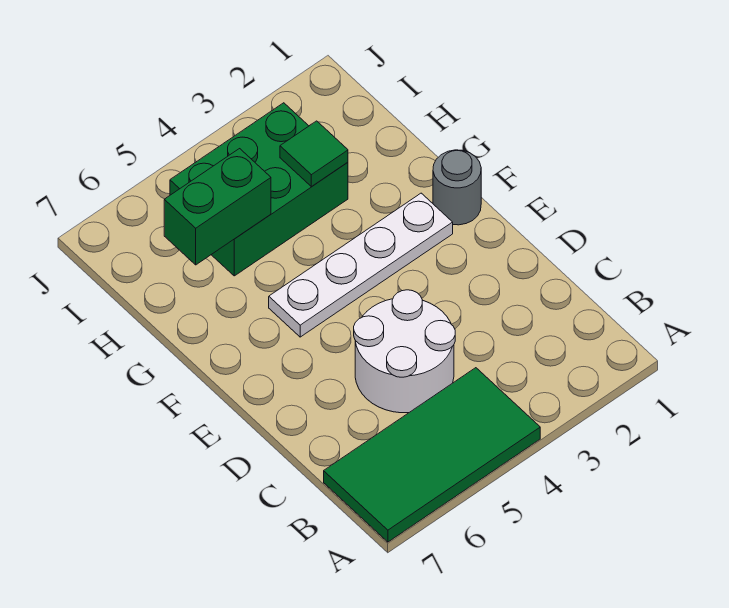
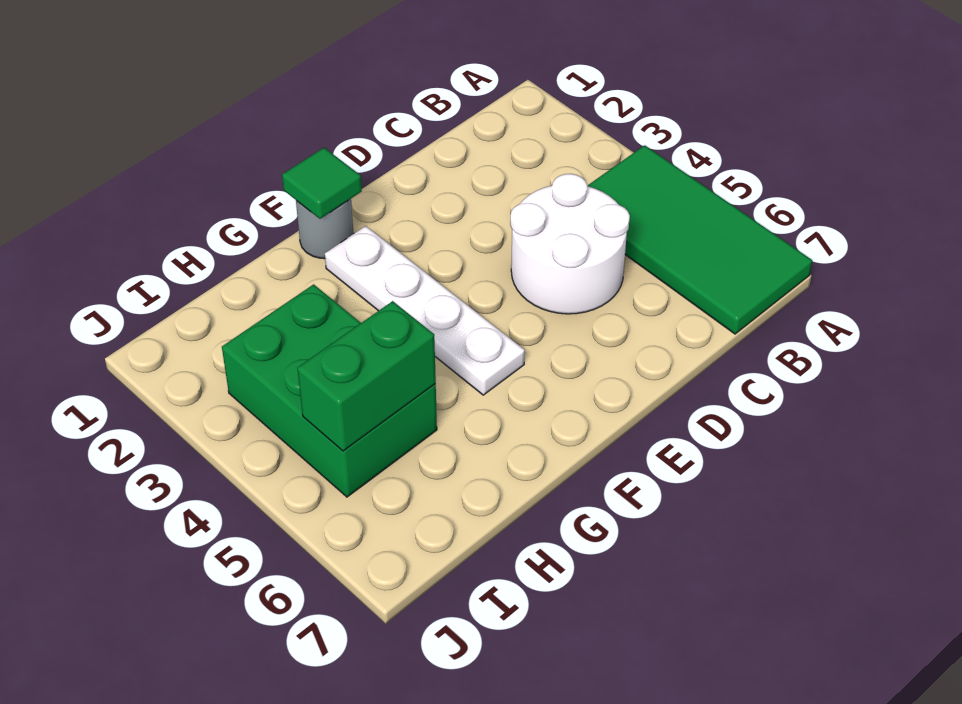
green 1x1 tile [280,121,348,187] -> green 1x1 tile moved to [282,148,362,219]
green 1x2 brick [164,149,271,265] -> green 1x2 brick turned to [297,301,436,451]

